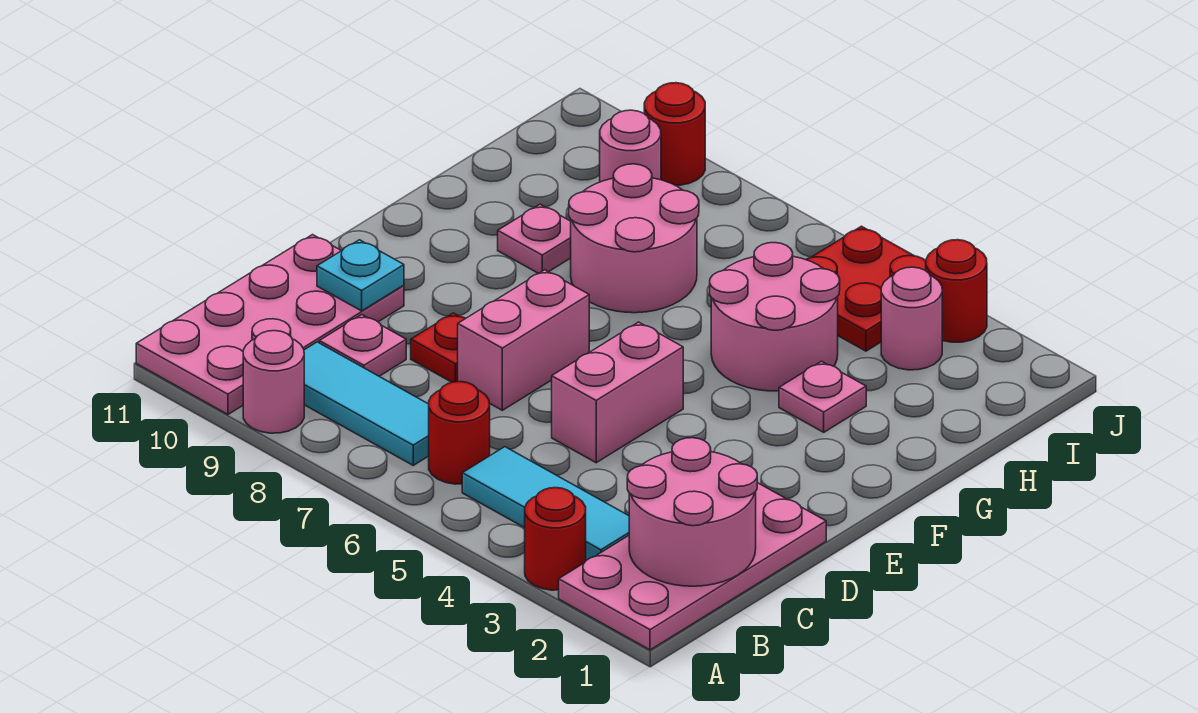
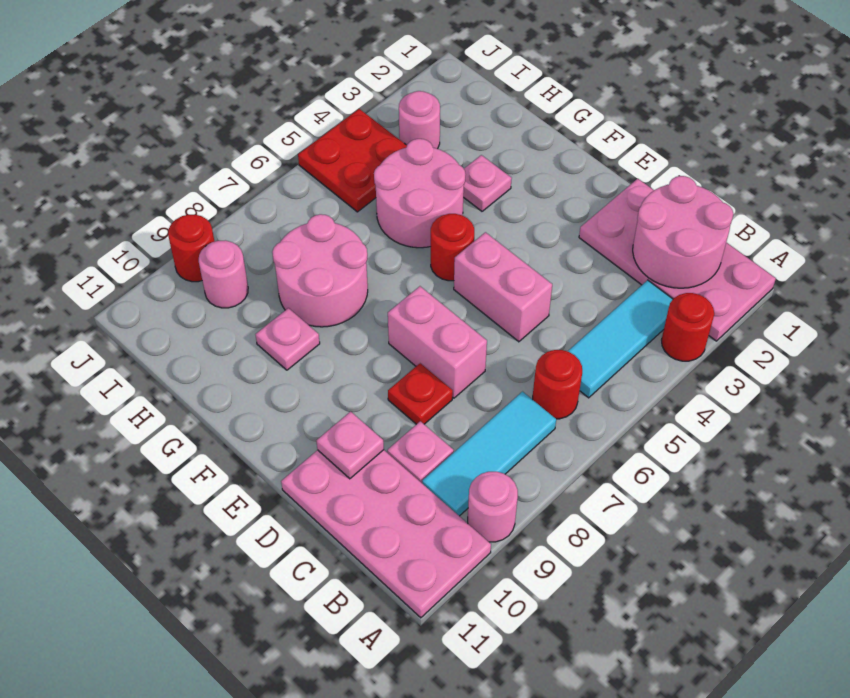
cyan 1x1 plate [317,240,404,311] -> pink 1x1 plate [317,412,384,479]
red 1x1 round brick [926,240,987,342] -> red 1x1 round brick moved to [431,214,474,281]

